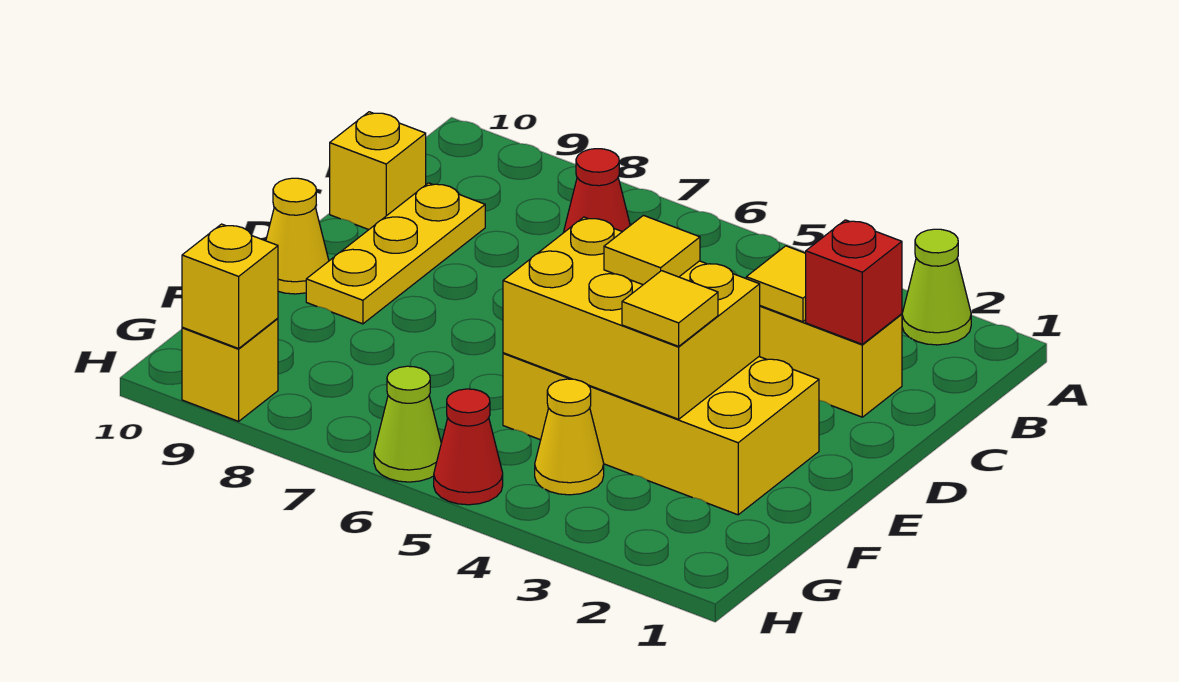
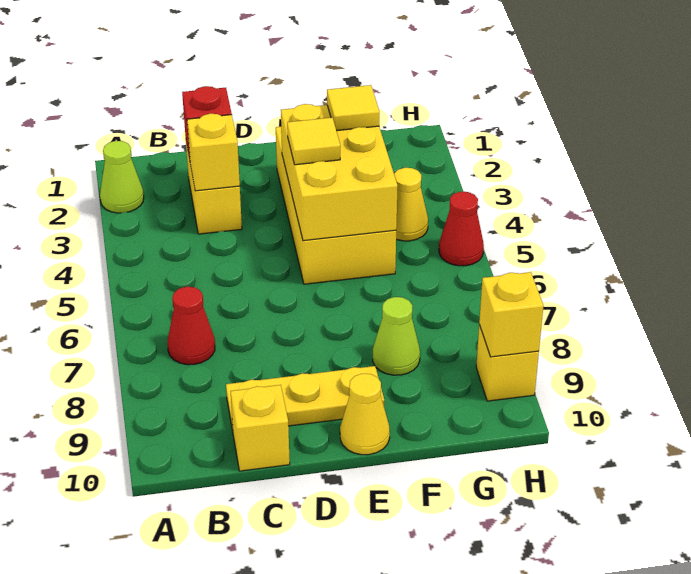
yellow 1x1 tile [746,246,806,322] -> yellow 1x1 brick [187,114,240,191]
lime 1x1 cone [374,366,441,482] -> lime 1x1 cone moved to [373,297,420,375]

